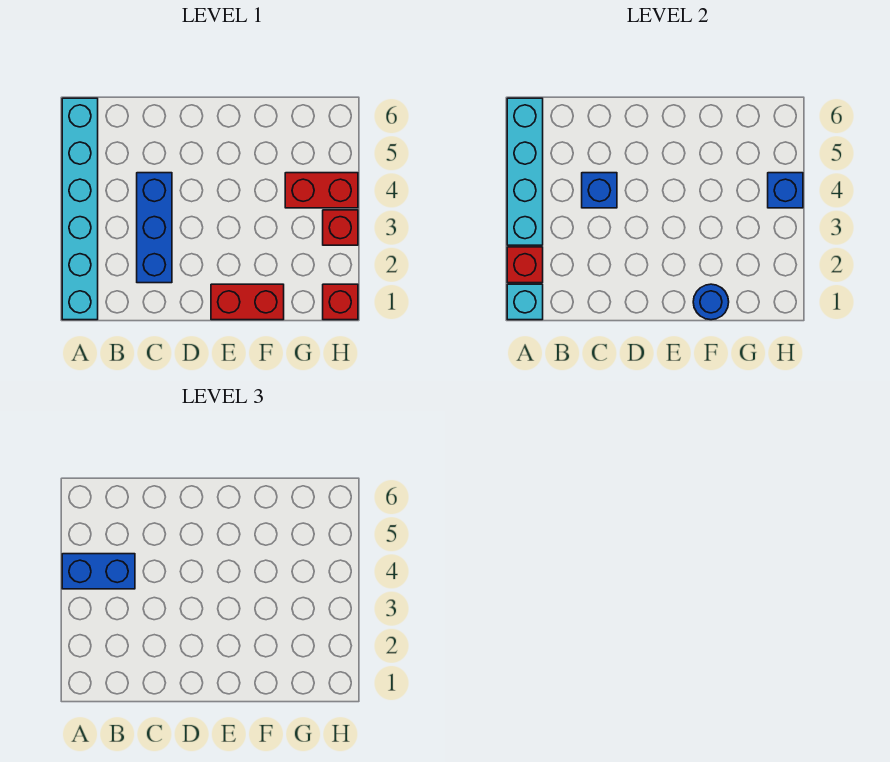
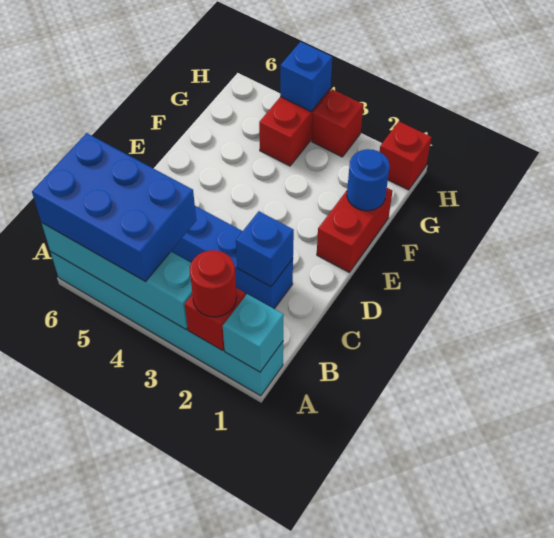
none -> red 1x1 round brick [190,250,237,317]
blue 1x2 brick [62,554,135,589] -> blue 2x3 brick [32,133,196,282]
blue 1x1 brick [582,173,617,208] -> blue 1x1 brick moved to [236,211,294,287]

